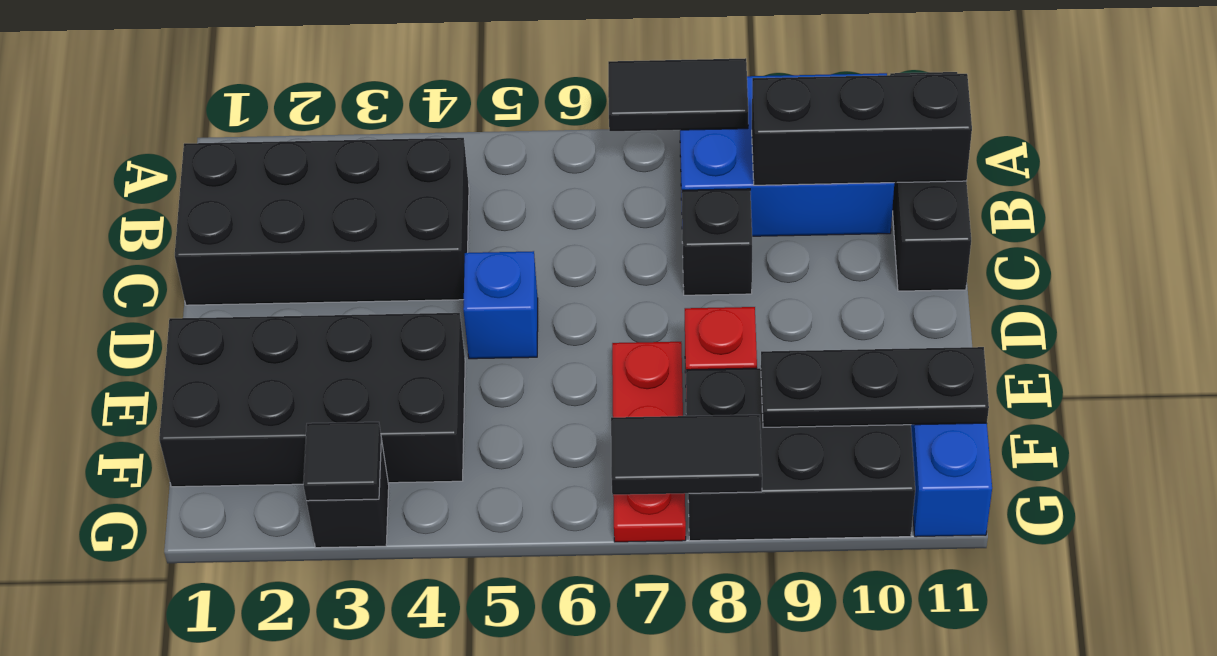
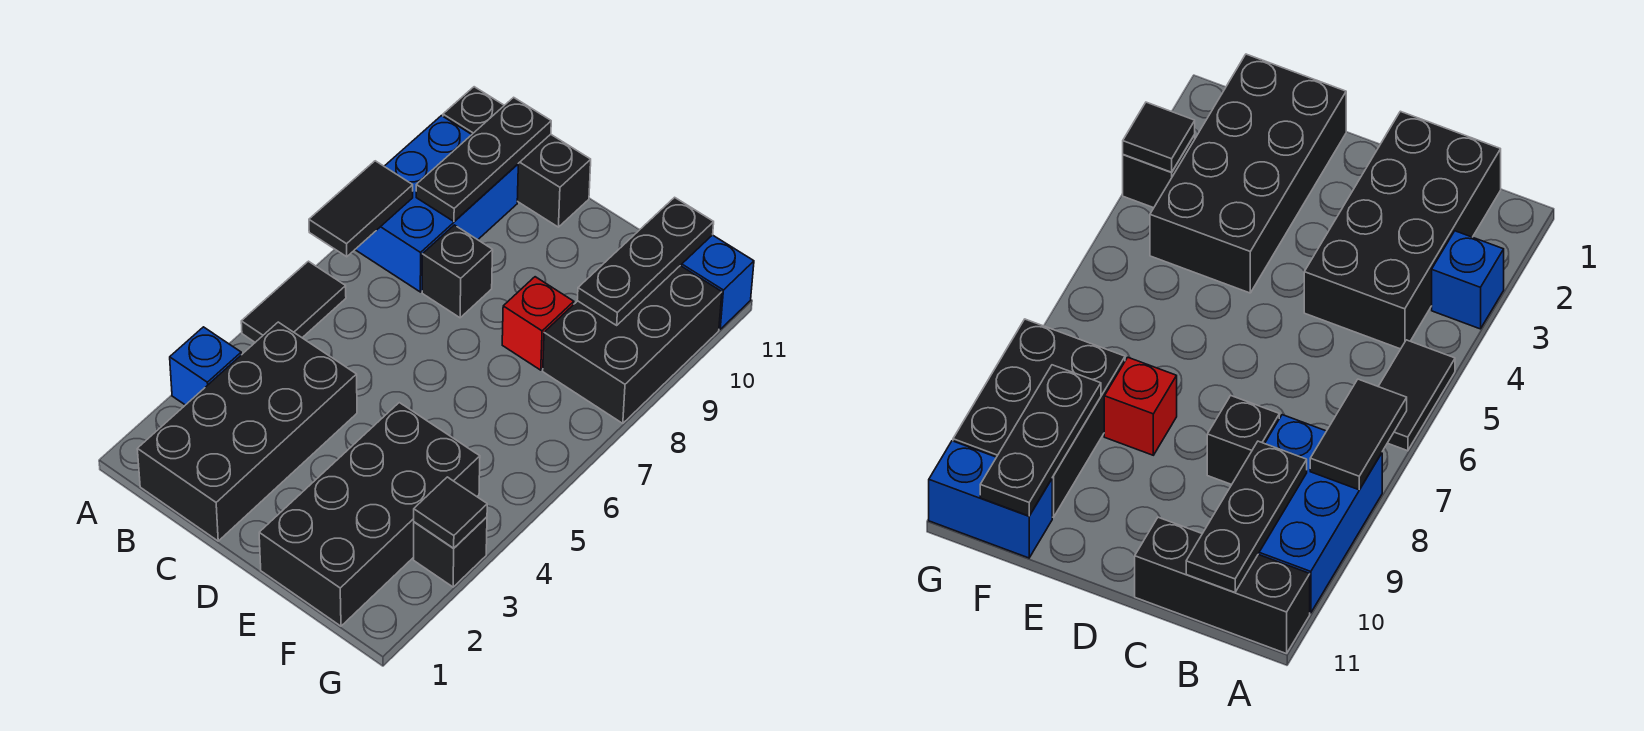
black 1x3 brick [752,74,972,185] -> black 1x3 plate [416,97,551,221]
blue 1x1 brick [463,251,538,359] -> blue 1x1 brick moved to [170,327,241,405]
red 1x3 plate [612,342,686,542] -> none
black 1x2 tile [611,415,762,495] -> black 1x2 tile moved to [241,261,346,342]

